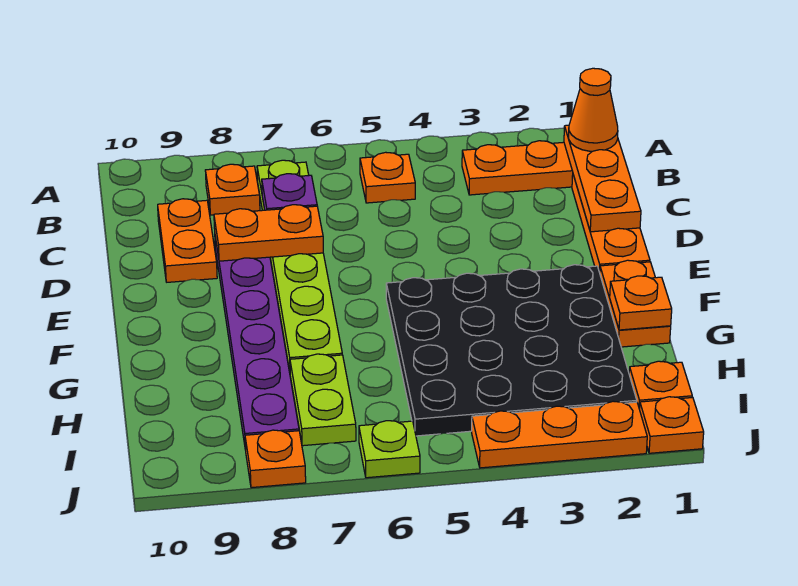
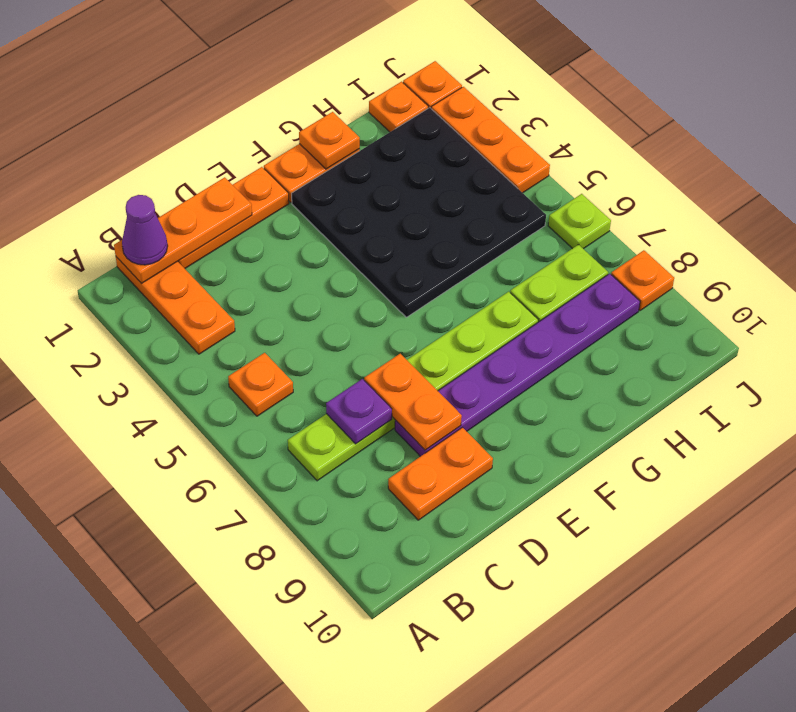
orange 1x1 cone [569,68,618,151] -> purple 1x1 cone [122,195,168,265]
orange 1x1 plate [205,164,260,215] -> none

